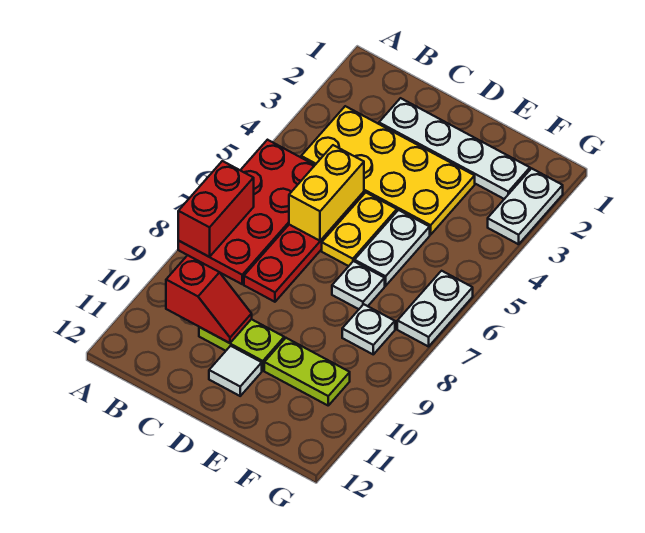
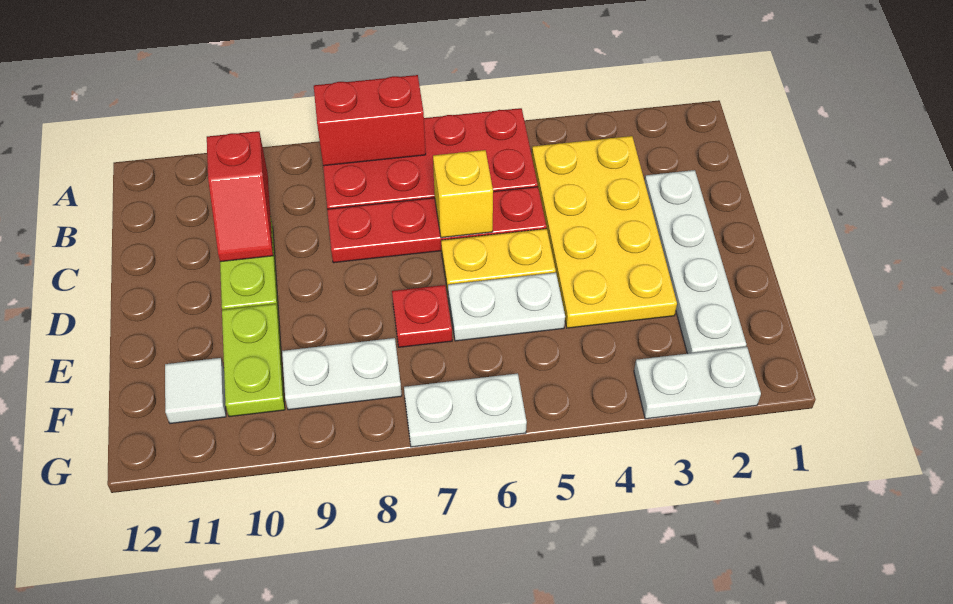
yellow 1x2 brick [289,145,364,241] -> yellow 1x1 brick [433,150,493,238]
white 1x1 tile [209,346,262,396] -> white 1x1 tile moved to [165,358,226,424]
white 1x1 plate [332,261,385,309] -> red 1x1 plate [392,285,452,347]
white 1x1 plate [342,304,395,354] -> white 1x2 plate [282,338,402,410]

